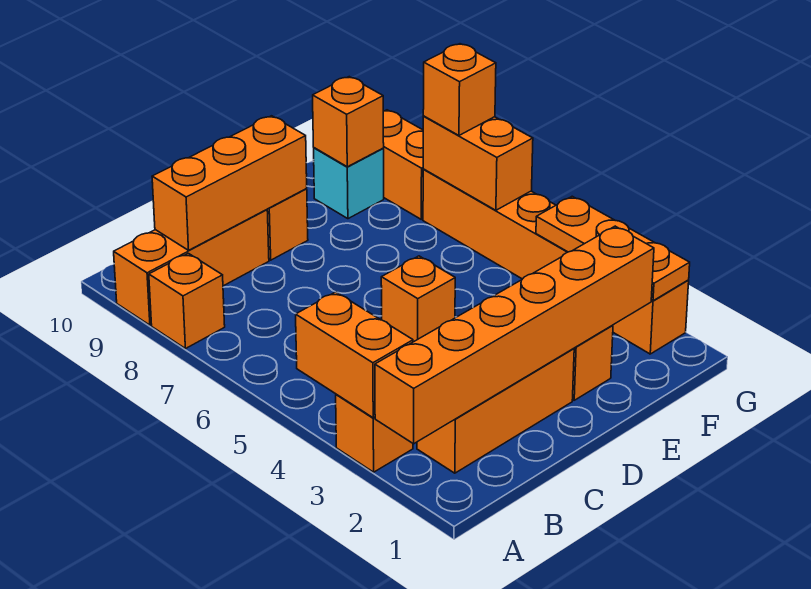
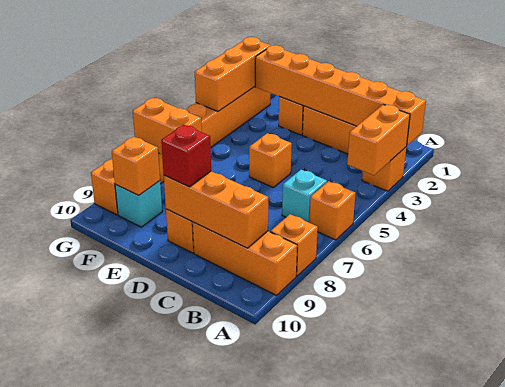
none -> cyan 1x1 brick [282,170,327,222]
none -> red 1x1 brick [161,125,211,187]
orange 1x3 plate [536,196,690,301] -> orange 1x3 brick [195,37,271,111]
orange 1x2 brick [423,116,533,210] -> orange 1x2 brick turned to [133,98,202,154]
orange 1x1 brick [423,44,496,135] -> orange 1x1 brick moved to [309,181,355,240]

